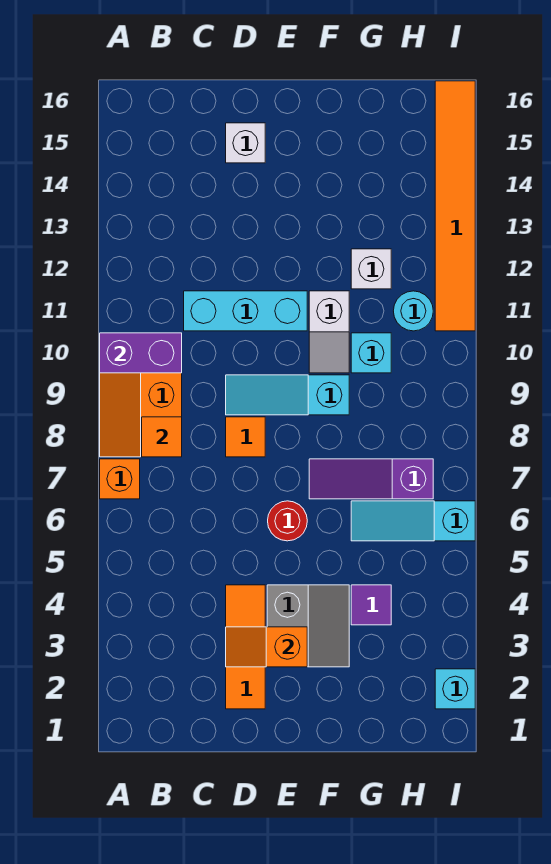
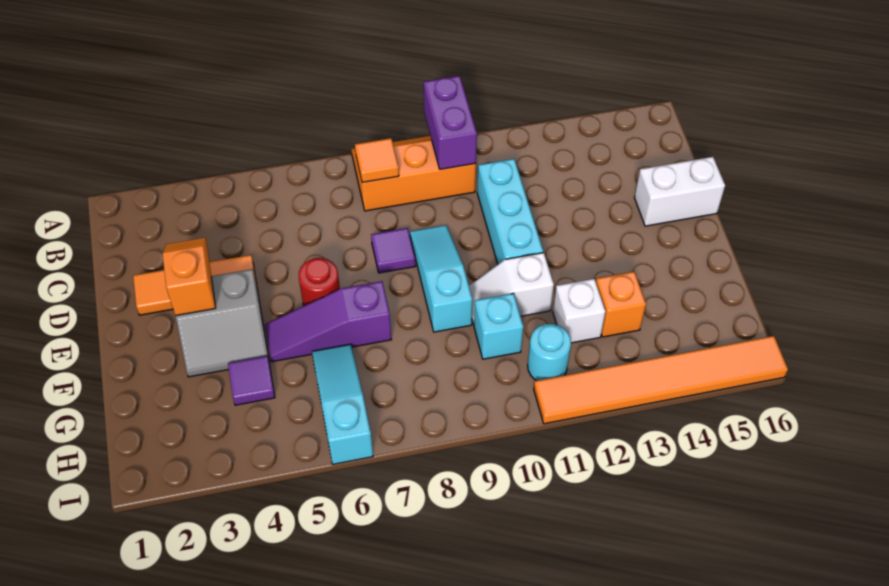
orange 1x1 brick [100,459,140,499] -> orange 1x1 brick moved to [596,272,646,337]
orange 1x1 tile [226,417,265,457] -> purple 1x1 tile [371,228,416,273]
white 1x1 brick [226,123,265,163] -> white 1x2 brick [634,157,725,226]
purple 1x3 slope [309,459,433,499] -> purple 1x3 slope turned to [265,281,392,362]
cyan 1x1 brick [435,669,475,709] -> none

